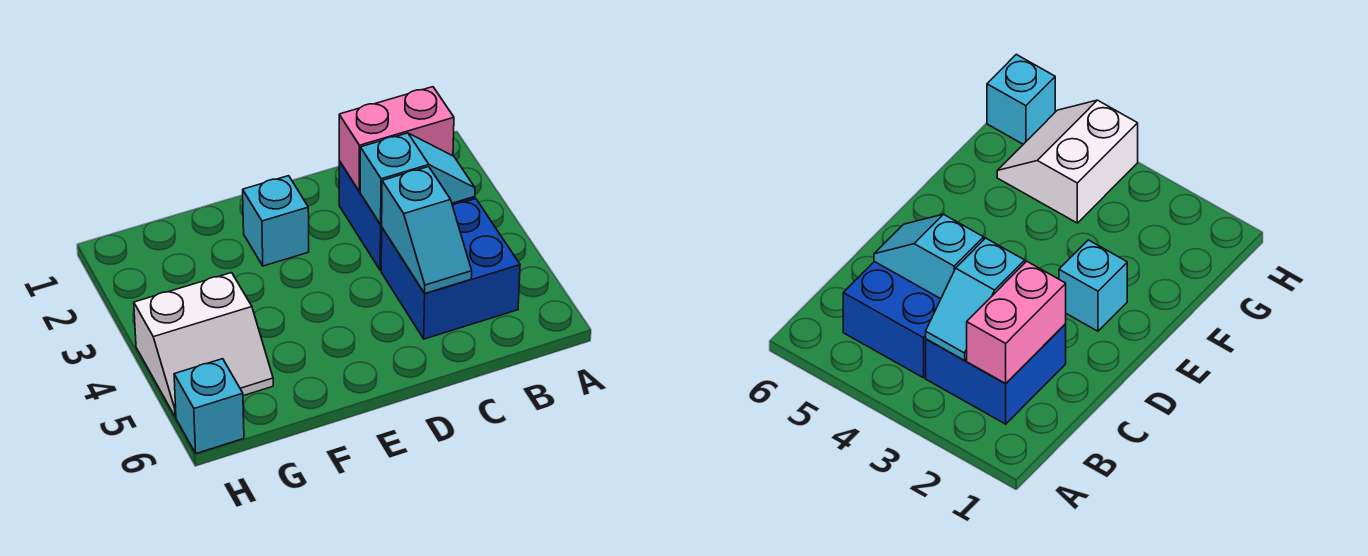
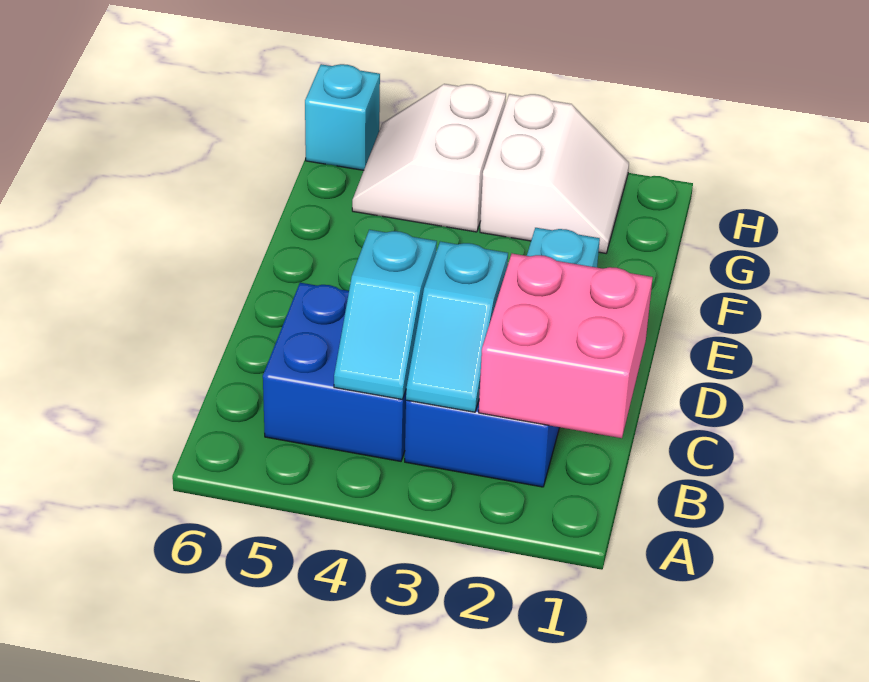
pink 1x2 brick [339,87,454,191] -> pink 2x2 brick [479,254,653,438]
cyan 1x2 slope [382,167,472,293] -> cyan 1x2 slope turned to [334,230,437,400]
none -> white 2x2 slope [480,94,629,253]

